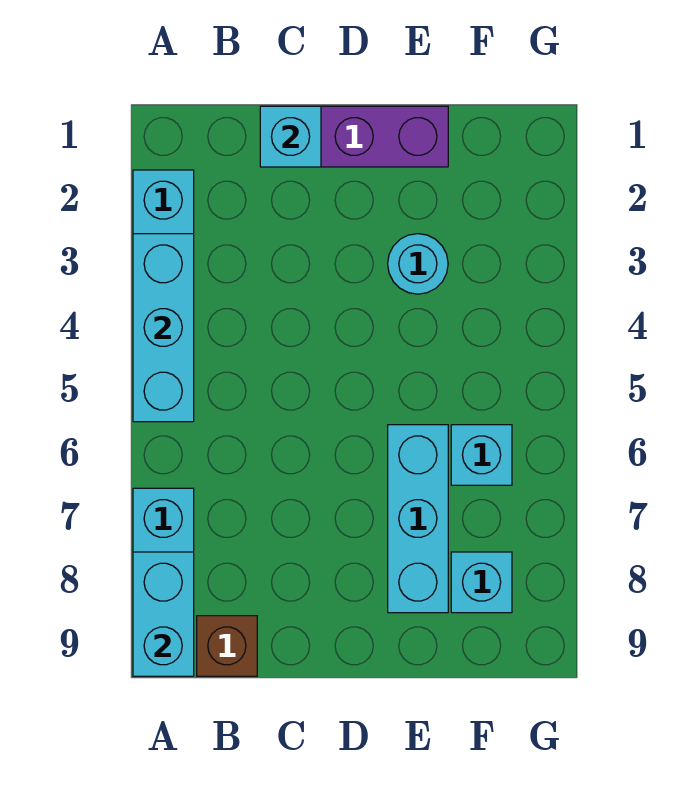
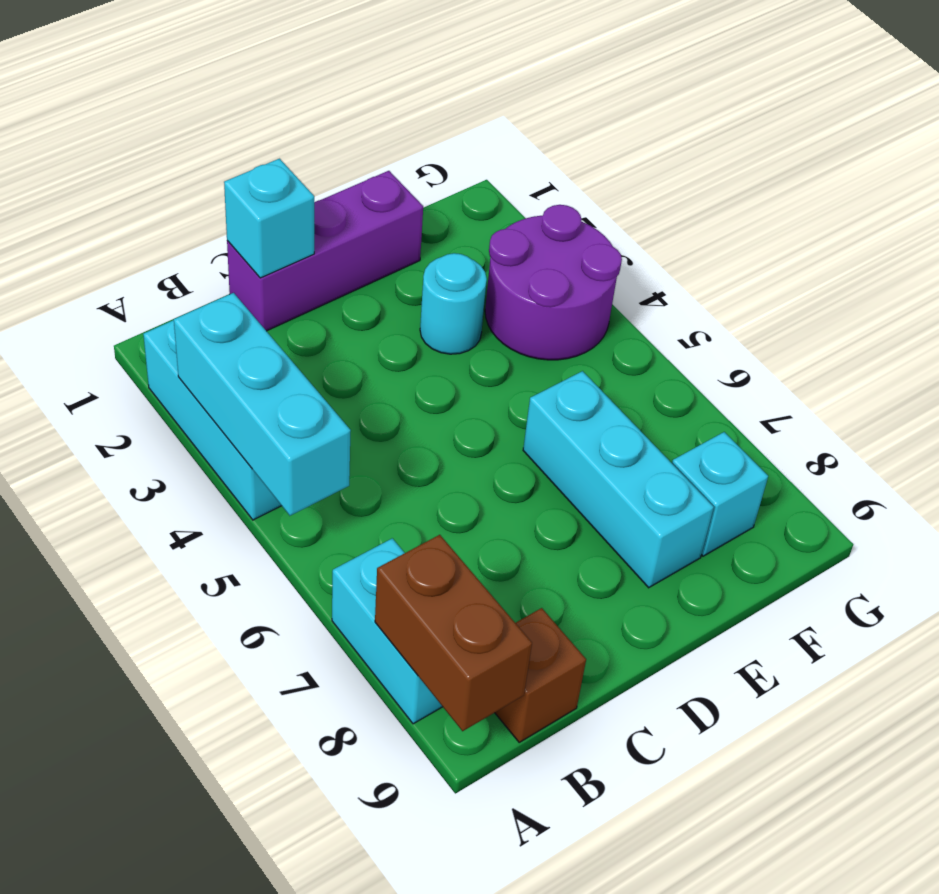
cyan 1x2 brick [133,552,194,676] -> brown 1x2 brick [375,535,532,731]
none -> purple 2x2 round brick [485,205,622,360]
cyan 1x1 brick [451,425,512,485] -> none

